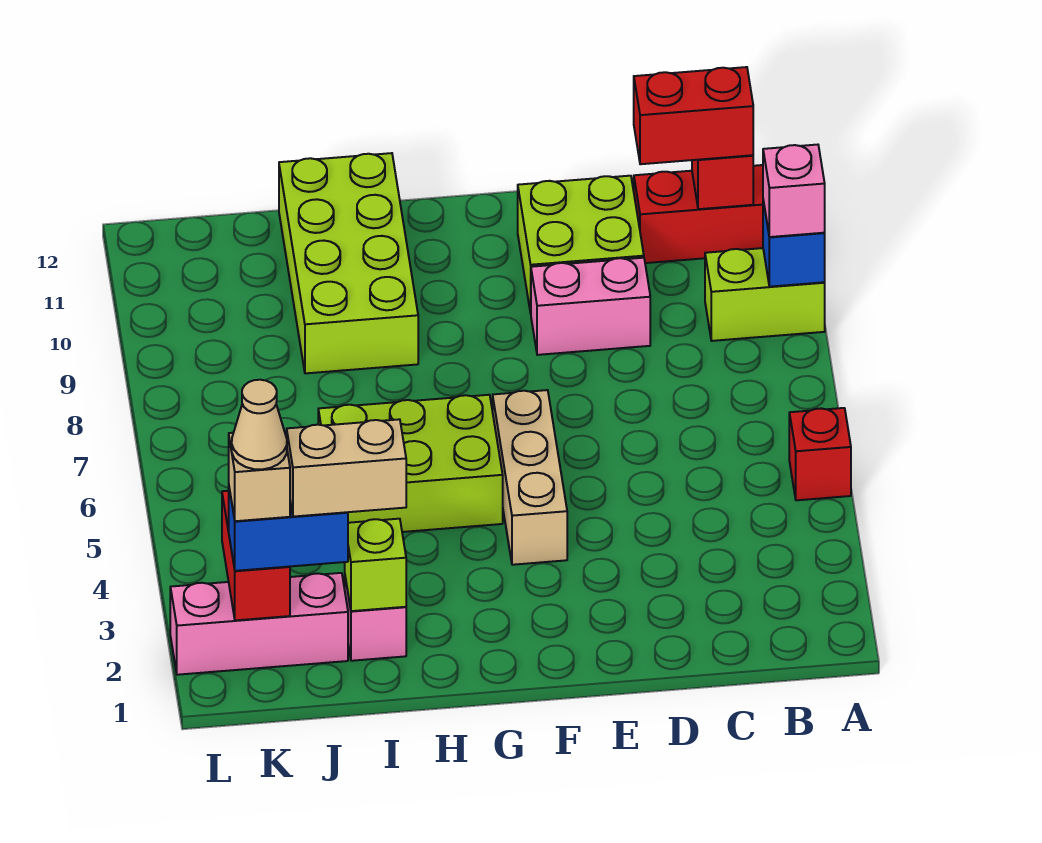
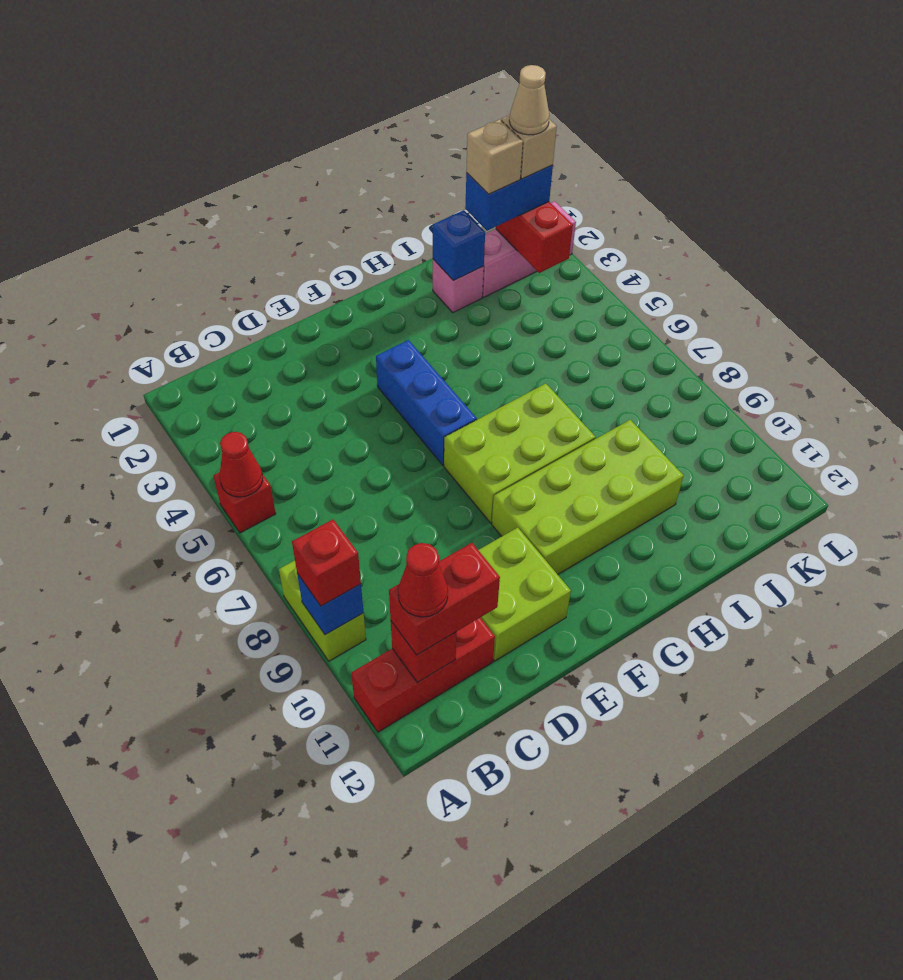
none -> red 1x1 cone [220,432,263,497]
lime 1x2 brick [705,248,825,341] -> lime 1x2 brick turned to [279,560,366,661]
pink 1x1 brick [763,145,825,237] -> red 1x1 brick [292,519,361,606]
none -> red 1x1 cone [398,543,448,617]
pink 1x2 brick [531,258,650,355] -> none
tan 1x3 brick [493,390,567,565] -> blue 1x3 brick [376,340,477,465]
lime 2x3 brick [318,395,503,532] -> lime 2x3 brick moved to [444,383,595,523]
lime 2x4 brick [279,153,418,373] -> lime 2x4 brick turned to [492,420,683,574]
lime 1x1 brick [345,519,406,611] -> blue 1x1 brick [433,210,485,281]
tan 1x2 brick [287,419,406,517] -> tan 1x1 brick [466,120,523,194]

